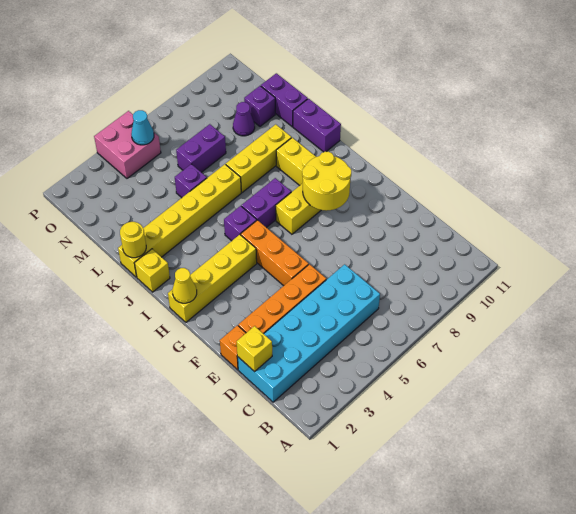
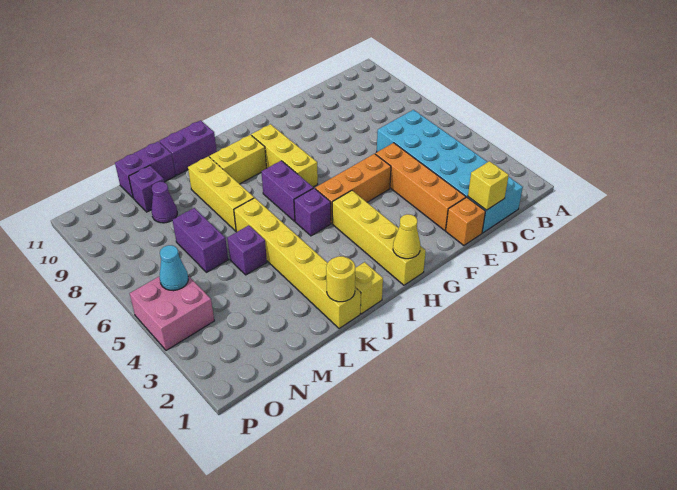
yellow 2x2 round brick [302,152,351,211] -> none

